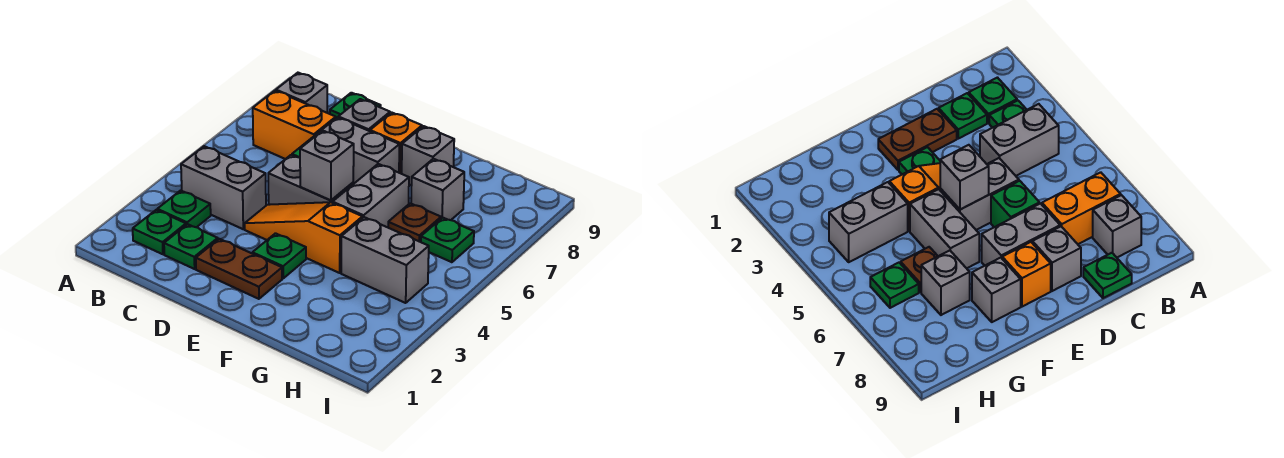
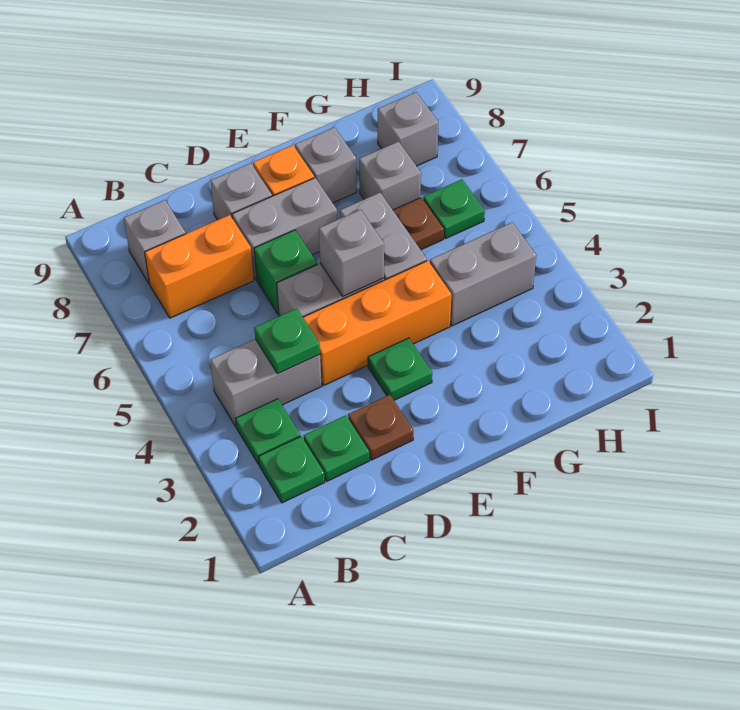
green 1x1 plate [330,93,381,118] -> green 1x1 plate moved to [254,308,320,374]
brown 1x2 plate [196,239,282,299] -> brown 1x1 plate [348,395,414,460]
orange 1x3 slope [245,202,362,273] -> orange 1x3 brick [303,261,451,385]
none -> grey 1x1 brick [378,92,438,166]

